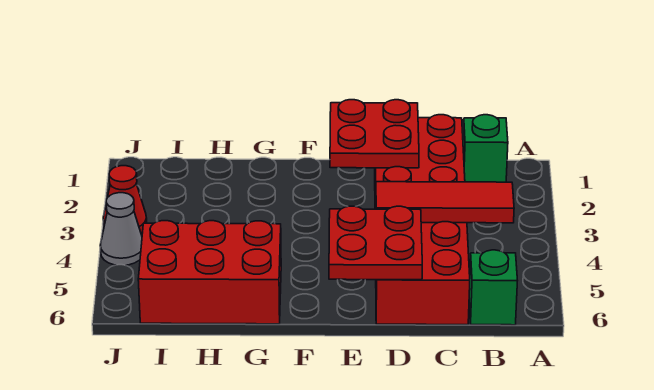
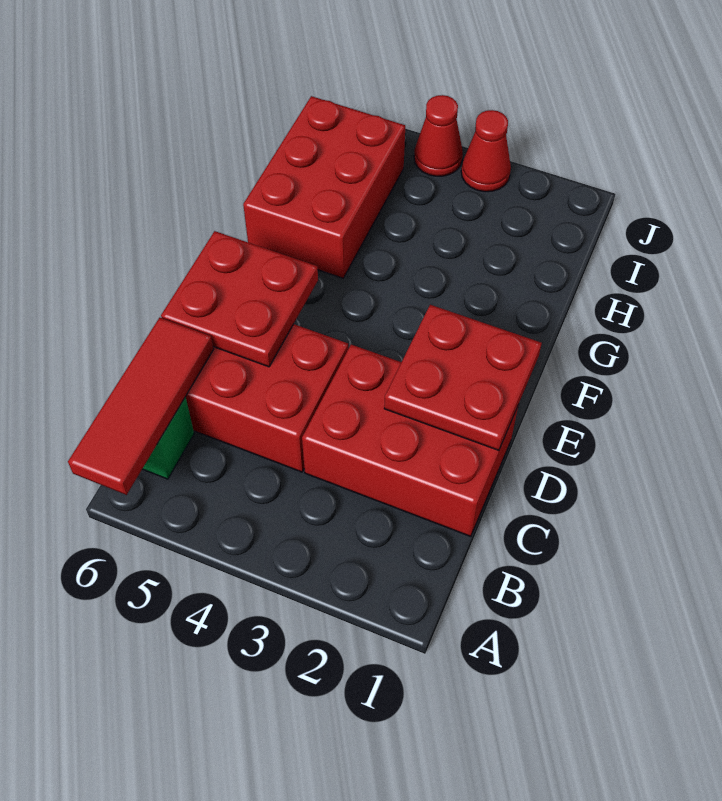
green 1x1 brick [463,115,508,182] -> none
red 1x3 tile [376,182,514,223] -> red 1x3 tile moved to [68,318,214,495]
grey 1x1 cone [100,193,142,265] -> red 1x1 cone [414,95,463,176]

